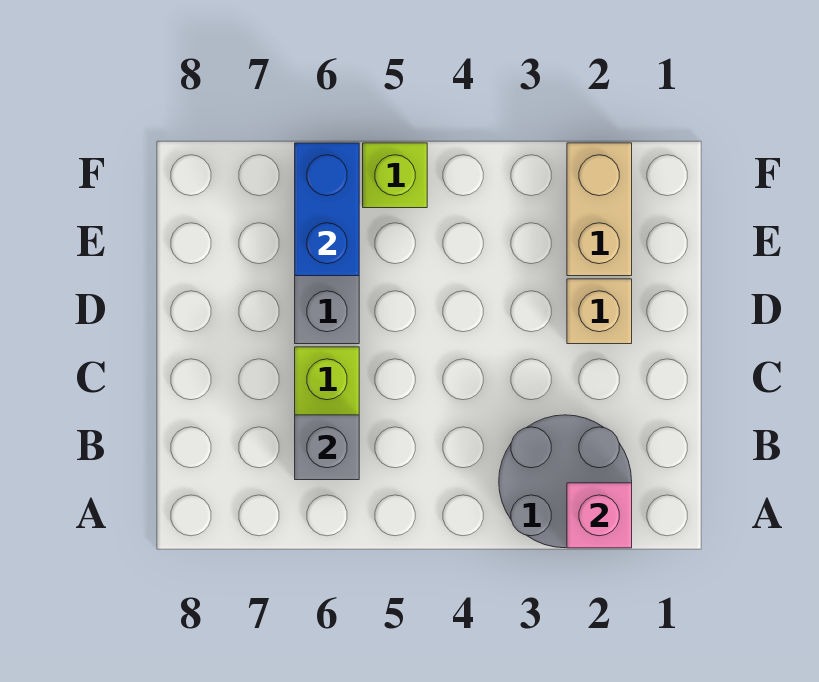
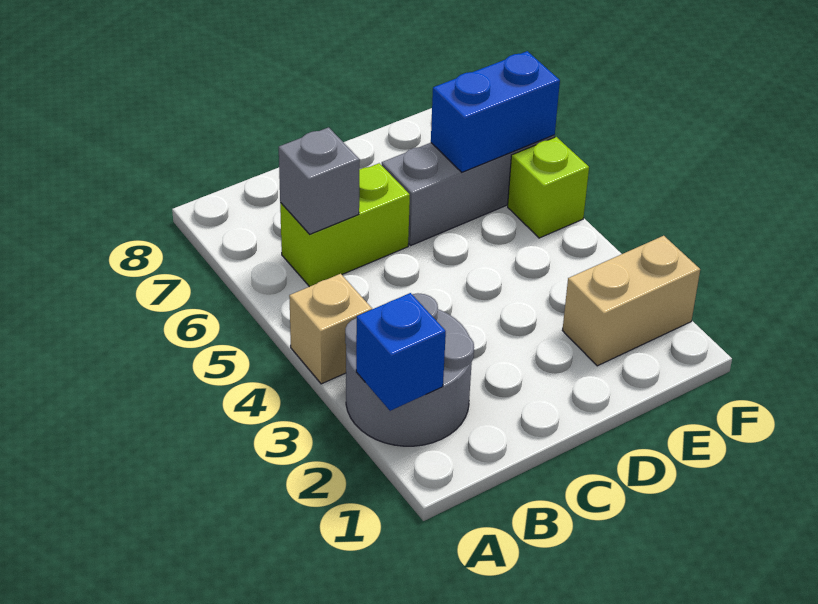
pink 1x1 brick [567,483,632,548] -> blue 1x1 brick [356,293,446,411]
tan 1x1 brick [567,279,632,344] -> tan 1x1 brick moved to [289,274,372,384]

